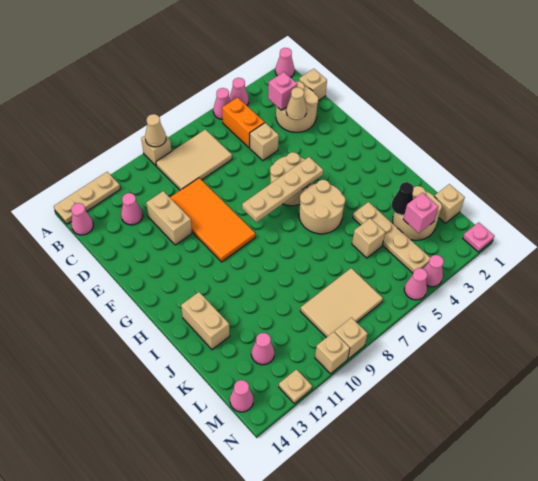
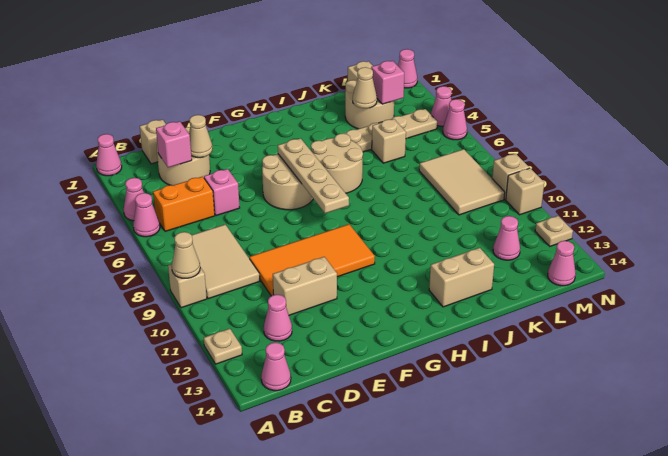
tan 1x3 plate [54,172,120,224] -> tan 1x1 plate [204,329,242,364]
tan 1x1 brick [250,123,279,161] -> pink 1x1 brick [204,169,240,216]
black 1x1 cone [392,182,414,215] -> tan 1x1 cone [353,67,377,108]
pink 1x1 plate [463,222,494,252] -> pink 1x1 cone [398,49,417,88]

